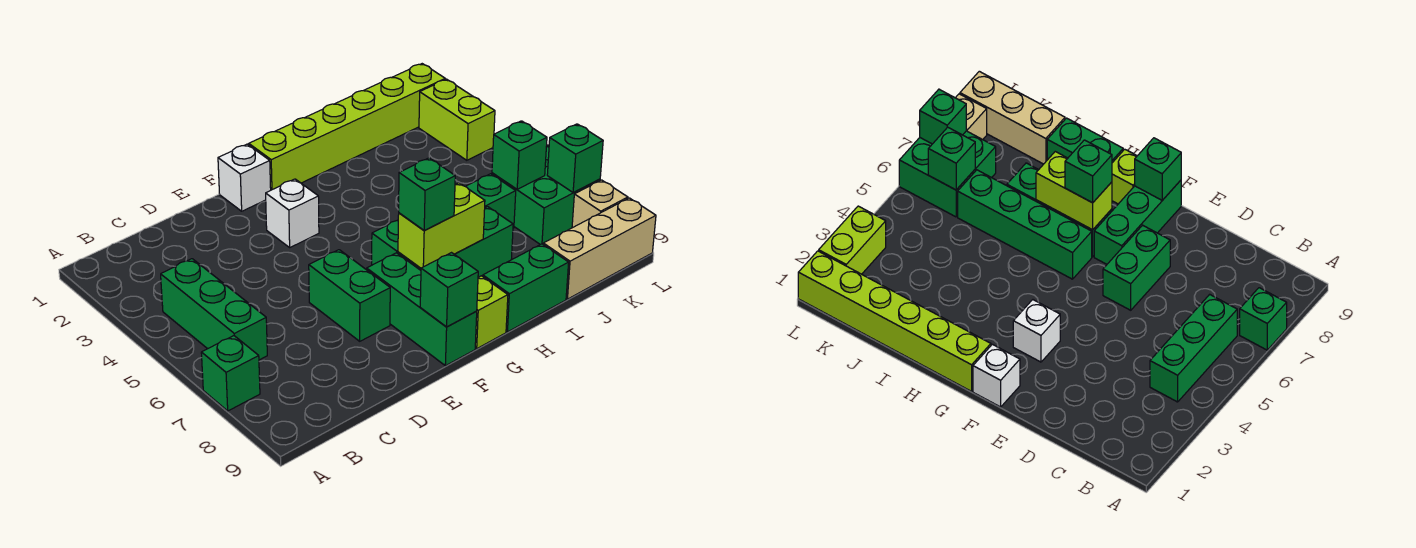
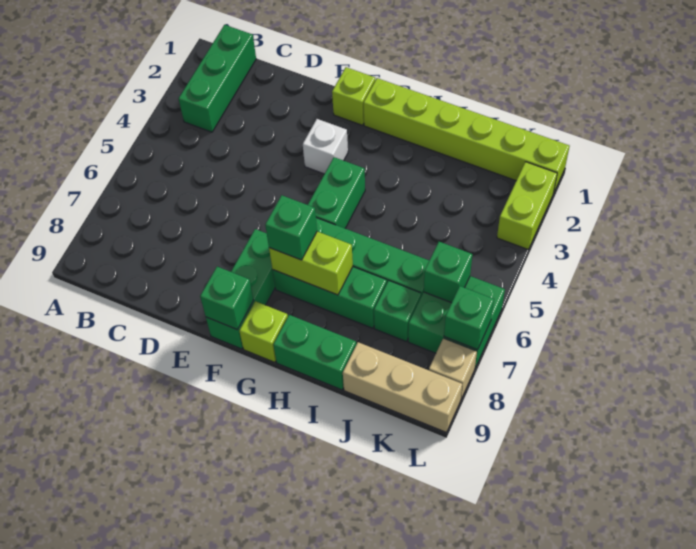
green 1x1 brick [201,336,260,411] -> green 1x1 brick moved to [374,281,421,342]
green 1x3 brick [161,259,267,360] -> green 1x3 brick moved to [179,25,256,132]
green 1x2 brick [309,250,390,341] -> green 1x2 brick moved to [308,157,365,228]
white 1x1 brick [218,144,271,211] -> lime 1x1 brick [332,67,375,125]

